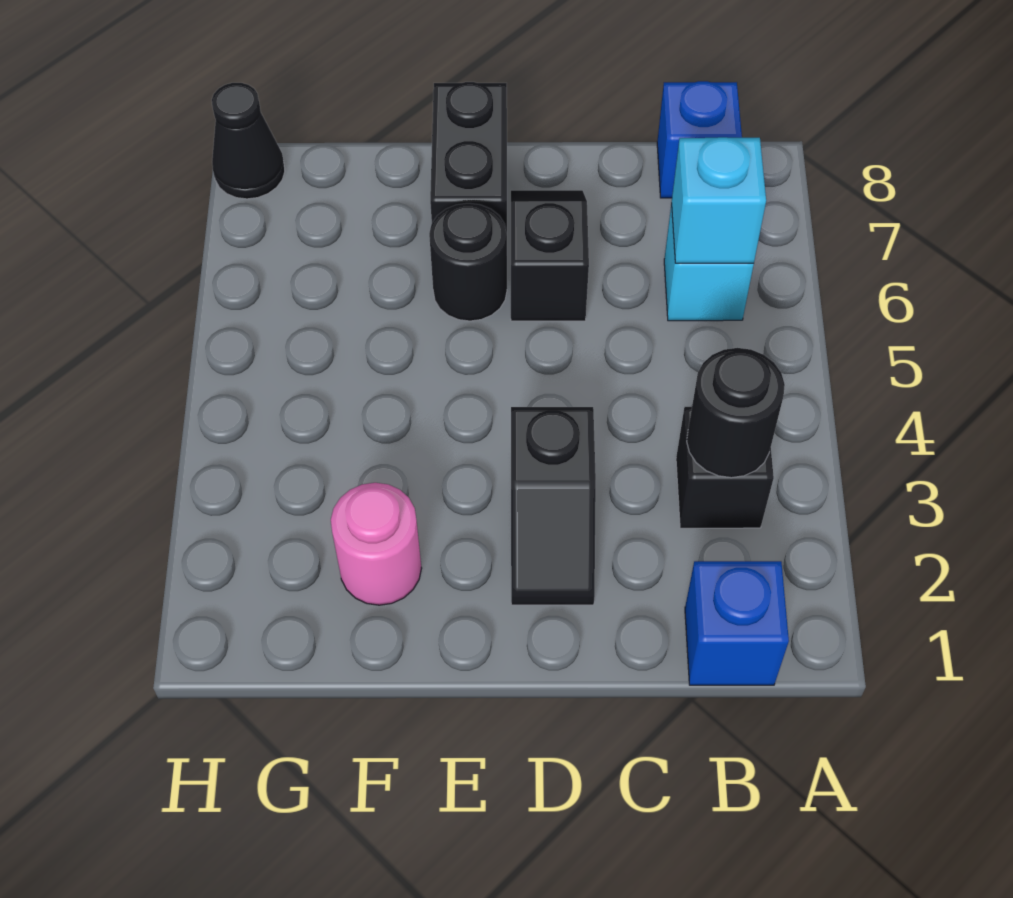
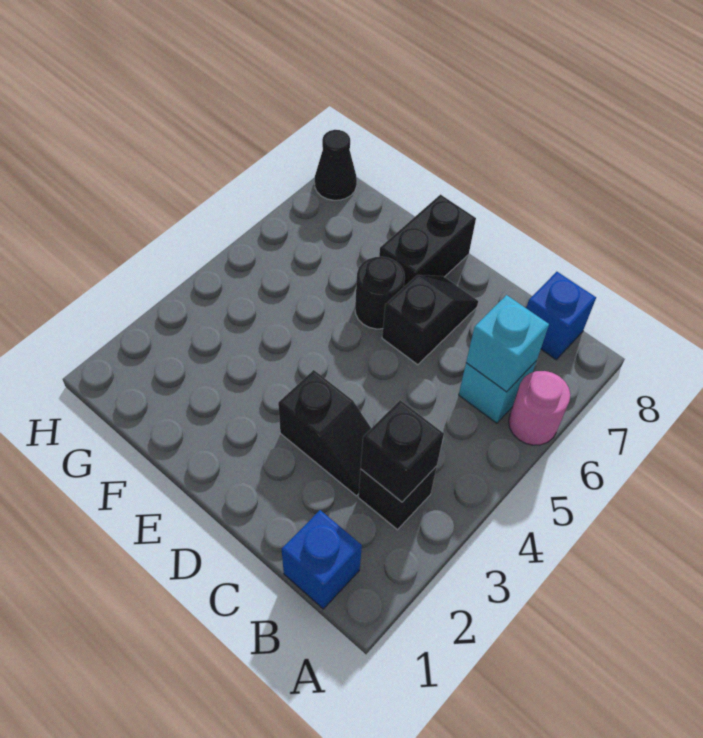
black 1x1 round brick [687,348,785,478] -> black 1x1 brick [361,400,444,502]
black 1x2 slope [511,407,596,605] -> black 1x2 slope turned to [278,370,371,496]
pink 1x1 round brick [331,483,422,605] -> pink 1x1 round brick moved to [509,371,570,445]

